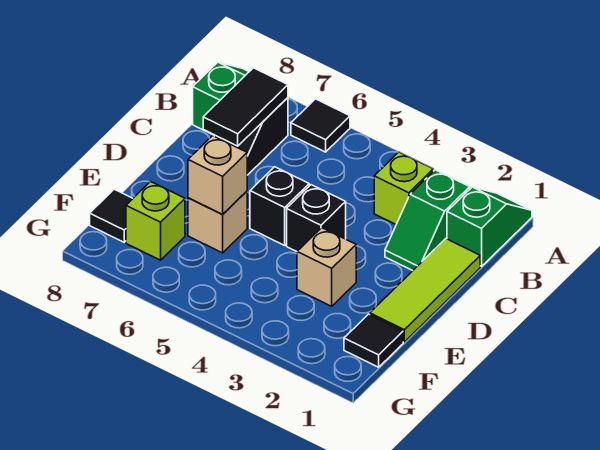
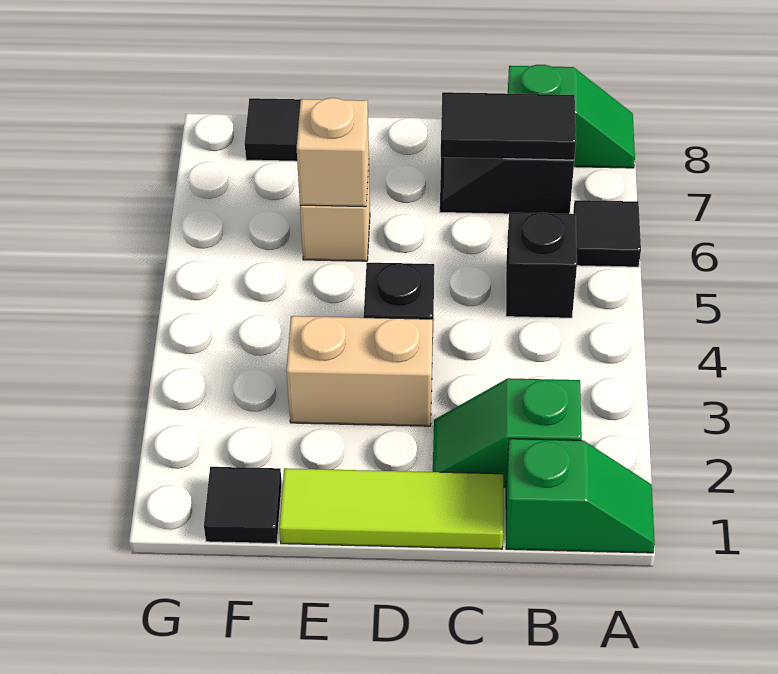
lime 1x1 brick [374,152,433,224] -> none
black 1x1 brick [250,167,309,245] -> black 1x1 brick moved to [506,213,577,318]
tan 1x1 brick [297,228,356,306] -> tan 1x2 brick [286,316,433,426]
lime 1x1 brick [126,182,185,260] -> none

